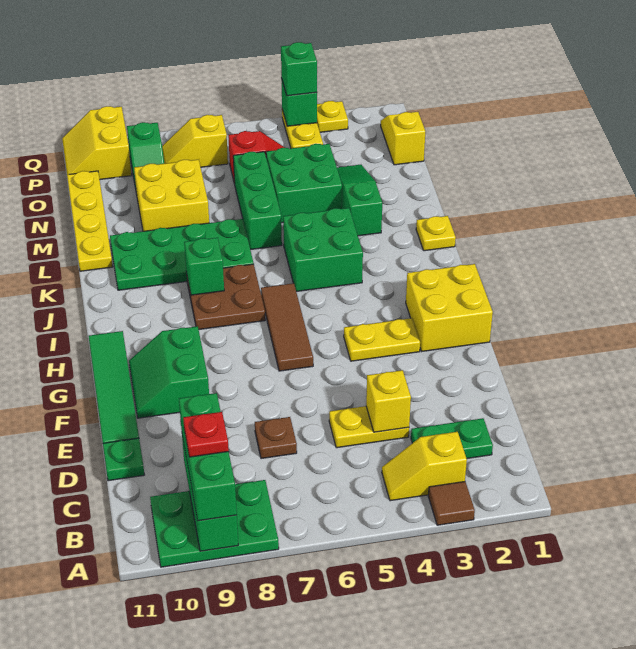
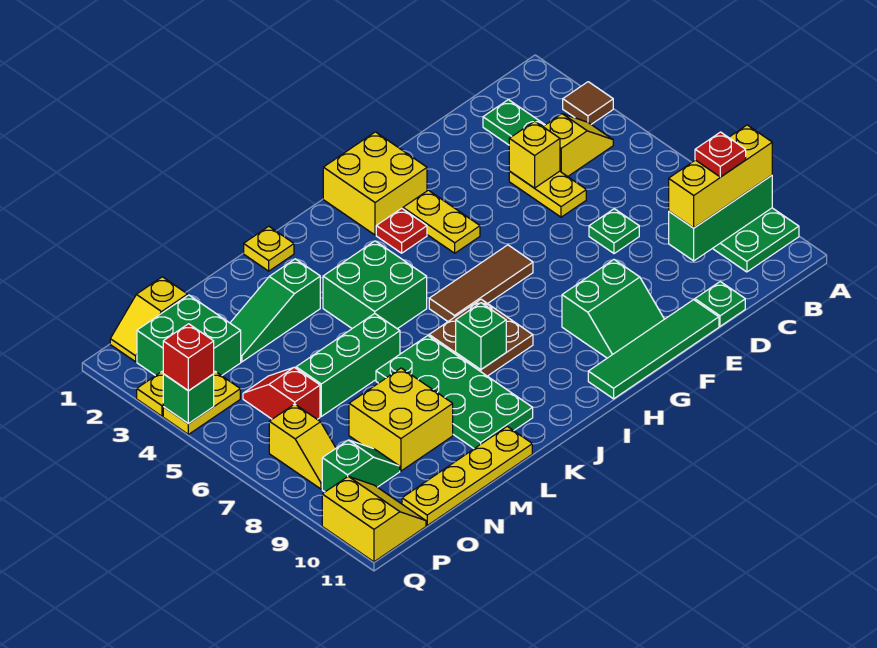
green 1x3 brick [179,393,237,521] -> yellow 1x3 brick [669,125,772,228]
yellow 1x2 slope [382,432,467,501] -> yellow 1x2 slope turned to [543,114,613,177]
brown 1x1 plate [255,417,297,459] -> green 1x1 plate [589,209,639,254]
none -> red 1x1 plate [376,208,427,253]
green 2x2 brick [266,144,342,223] -> green 2x2 brick moved to [137,295,241,376]
yellow 2x2 slope [62,106,132,179] -> yellow 2x2 slope turned to [322,476,426,562]
green 1x1 brick [281,42,317,96] -> red 1x1 brick [163,324,214,391]

